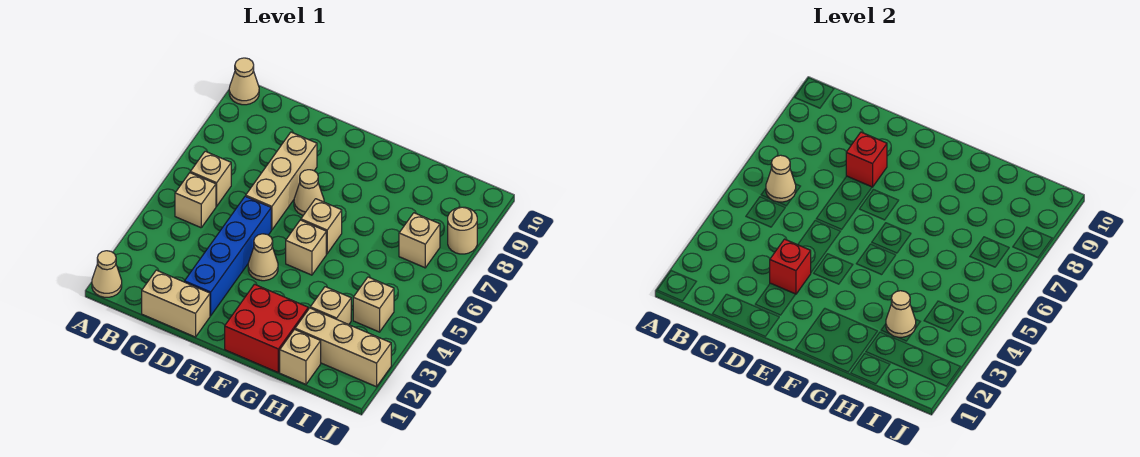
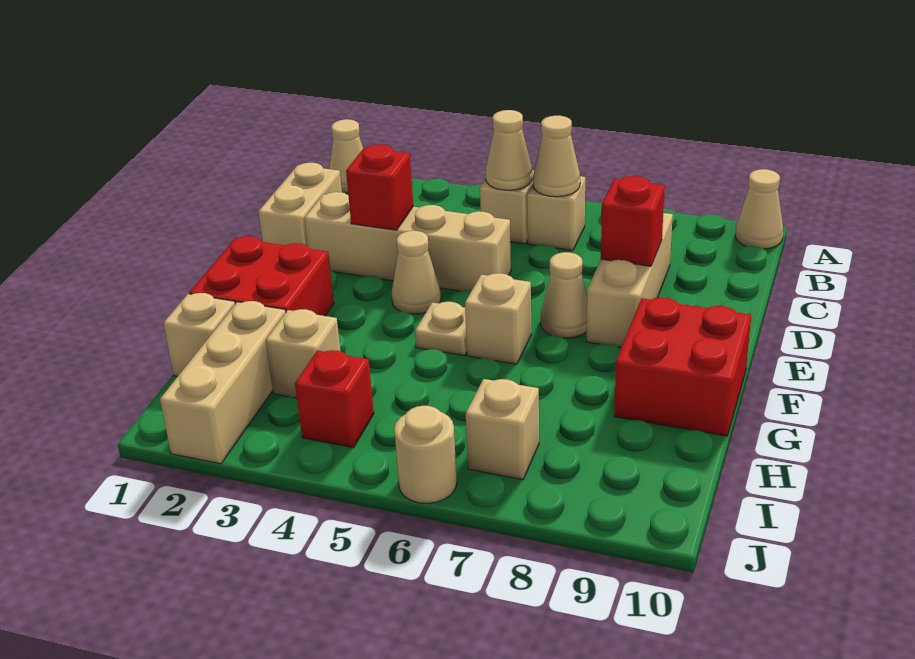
blue 1x4 brick [185,196,271,316] -> tan 1x4 brick [304,192,511,291]
tan 1x3 brick [246,132,317,230] -> tan 1x3 brick turned to [587,213,673,348]
tan 1x1 brick [286,220,326,275] -> tan 1x1 plate [415,302,467,355]
none -> red 2x2 brick [614,297,751,436]
tan 1x1 cone [886,291,916,337] -> tan 1x1 cone moved to [486,110,532,190]
tan 1x1 brick [353,277,394,332] -> red 1x1 brick [295,350,374,448]
tan 1x1 round brick [448,207,477,254] -> tan 1x1 round brick moved to [394,406,457,503]

